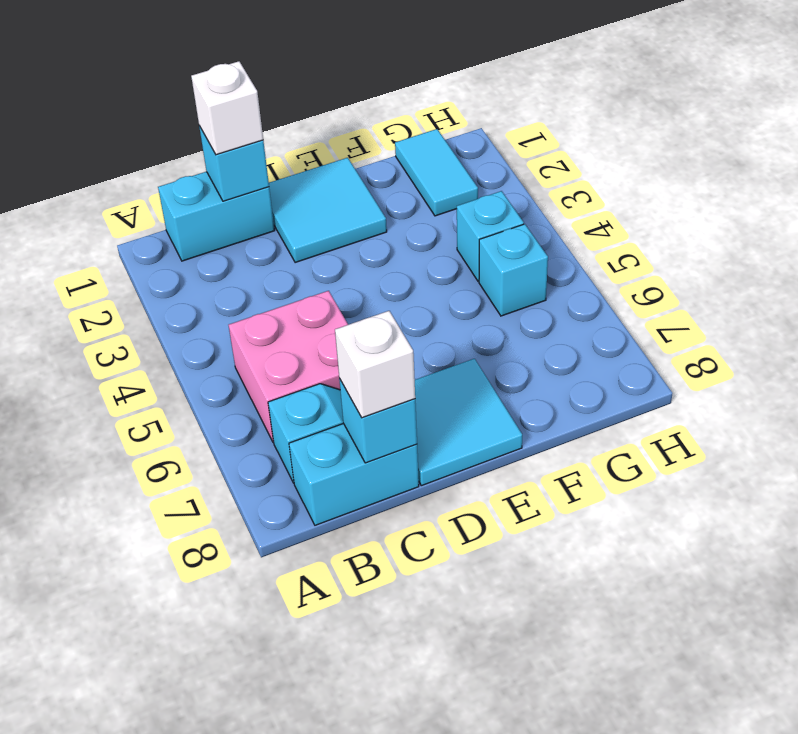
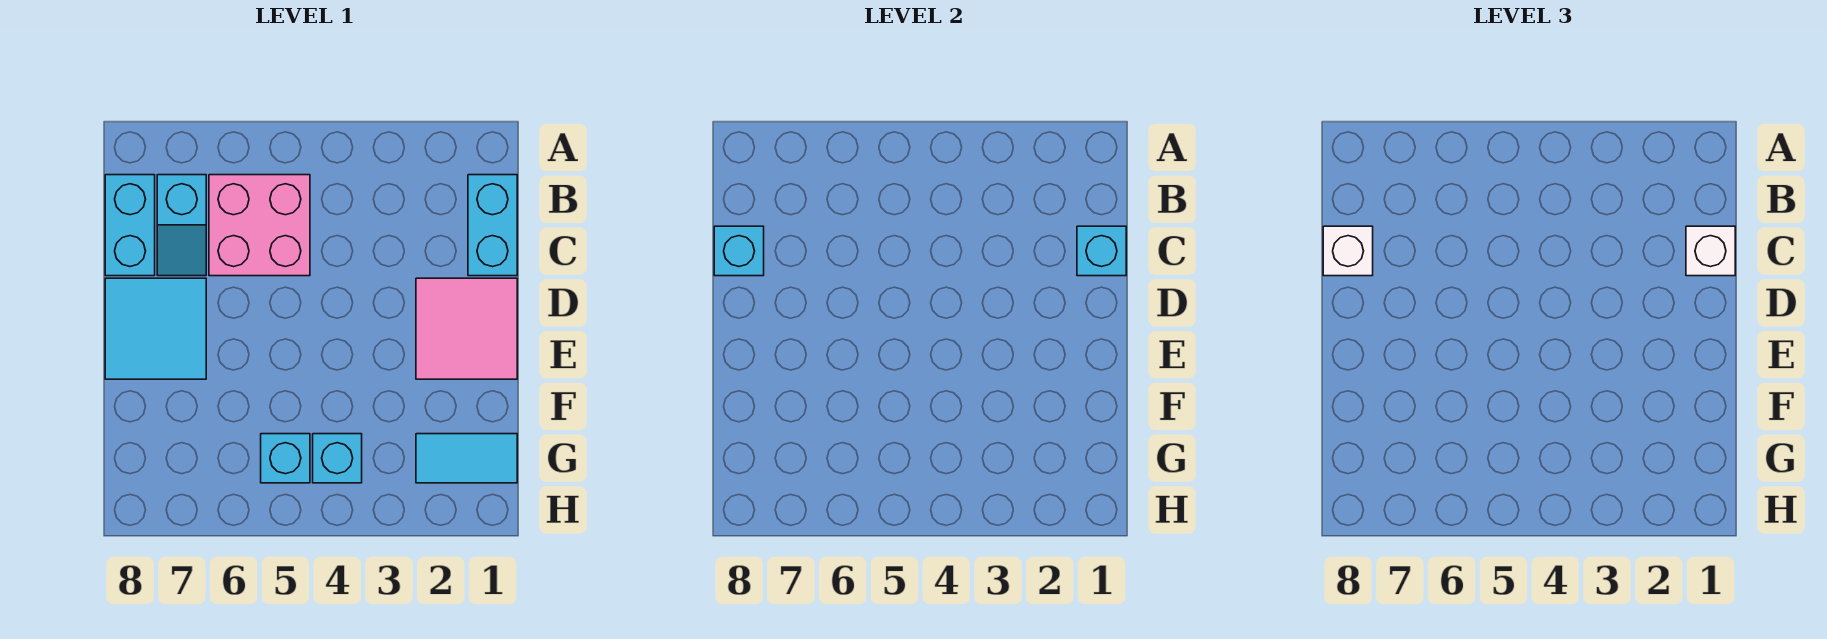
cyan 2x2 tile [269,158,387,263] -> pink 2x2 tile [416,278,517,379]

